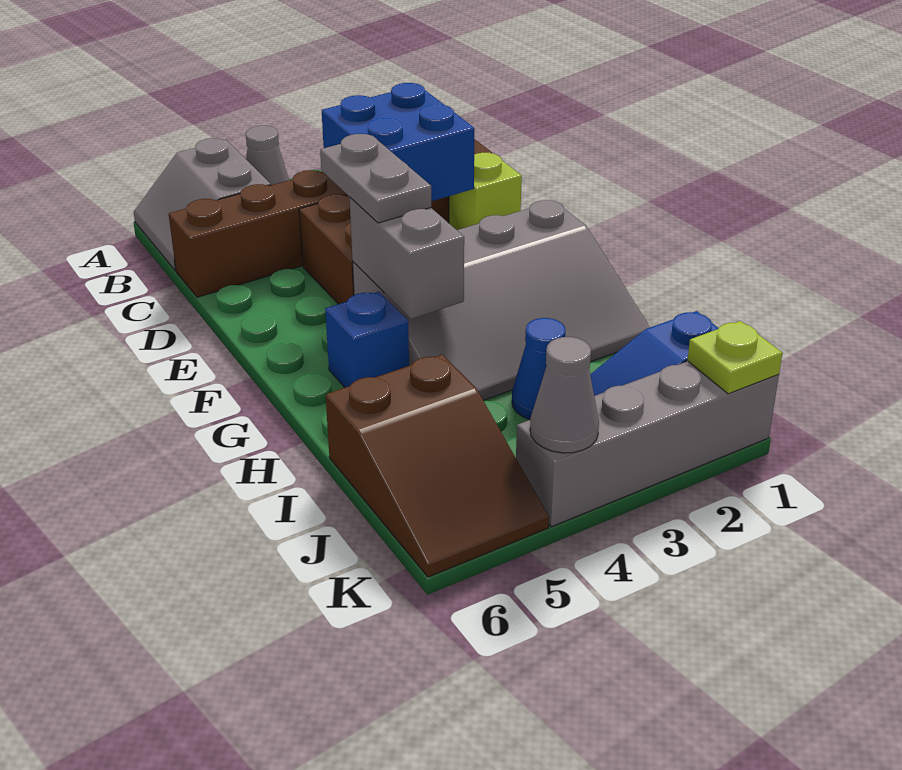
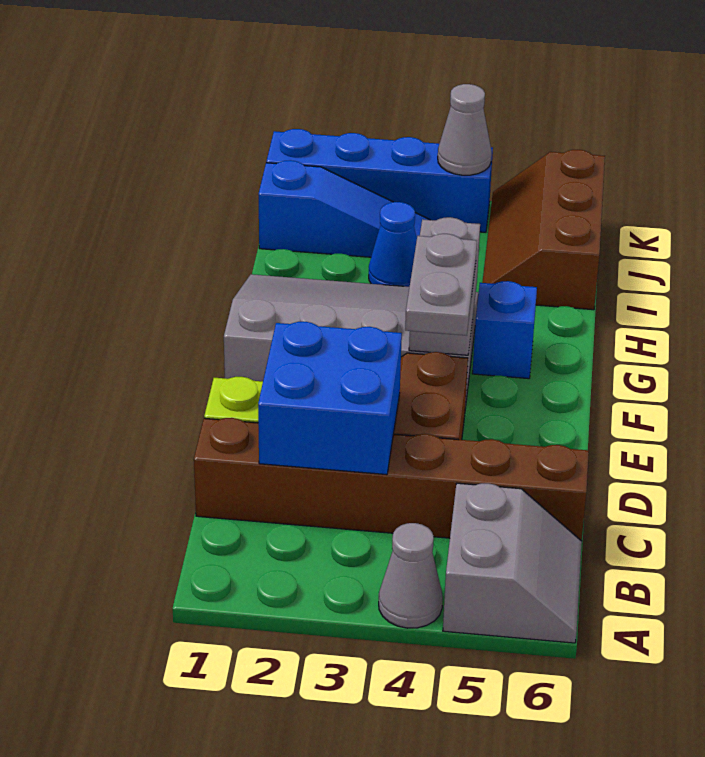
brown 2x3 slope [326,355,549,577] -> brown 2x3 slope turned to [482,150,605,310]
grey 1x4 brick [516,361,779,527] -> blue 1x4 brick [266,129,493,232]
lime 1x1 plate [687,321,782,394] -> none

